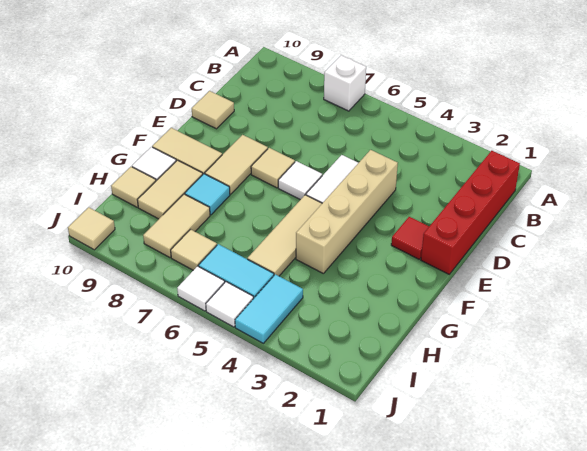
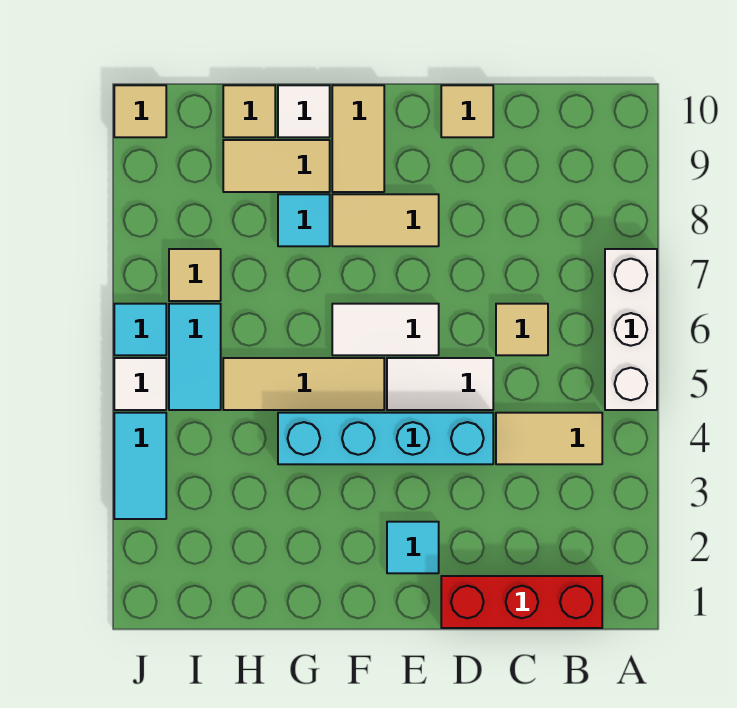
white 1x1 brick [324,55,366,111] -> white 1x3 brick [605,249,657,410]
red 1x4 brick [421,151,520,274] -> red 1x3 brick [441,576,602,628]
tan 1x4 brick [296,150,398,274] -> cyan 1x4 brick [278,413,493,464]
red 1x1 tile [391,217,429,259] -> cyan 1x1 tile [387,522,439,573]
white 1x1 tile [278,161,322,200] -> white 1x2 tile [332,304,439,355]
tan 1x1 tile [251,148,295,188] -> tan 1x1 tile moved to [496,304,548,355]
tan 1x2 tile [143,194,210,258] -> tan 1x2 tile moved to [496,413,602,464]
cyan 1x2 tile [235,274,303,343] -> cyan 1x2 tile turned to [114,413,166,519]
white 1x1 tile [177,266,225,311] -> cyan 1x1 tile [114,304,166,355]

